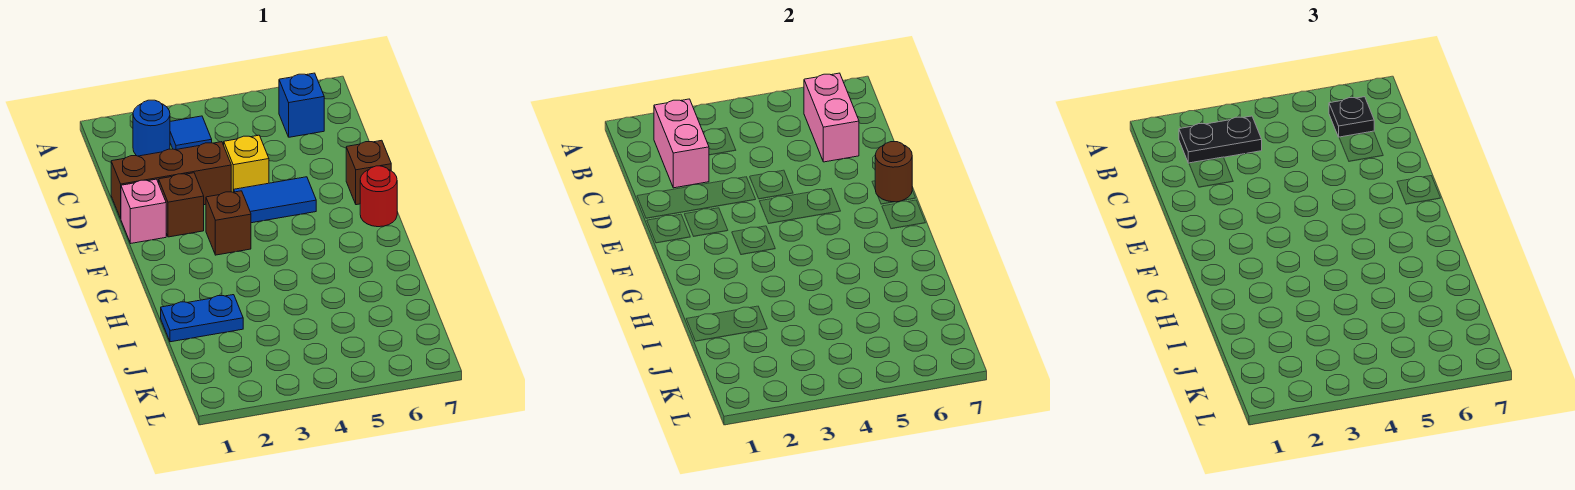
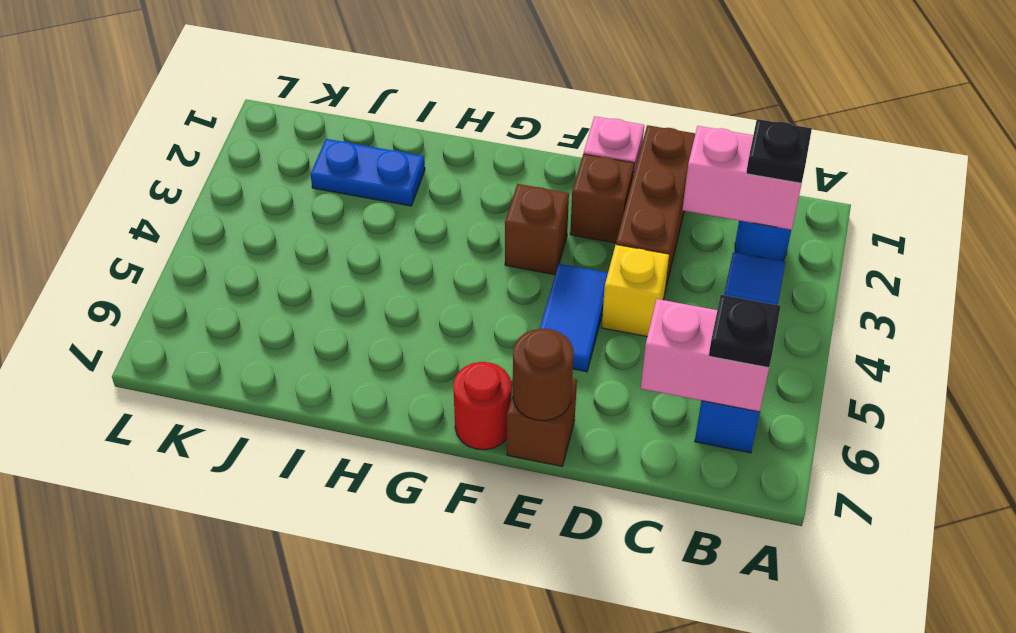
black 1x2 plate [1179,116,1262,163] -> black 1x1 plate [746,119,812,183]
blue 1x2 plate [161,295,243,342] -> blue 1x2 plate turned to [310,139,425,206]

